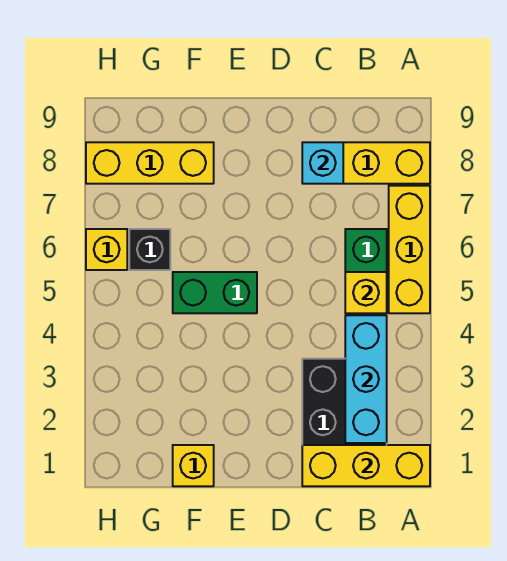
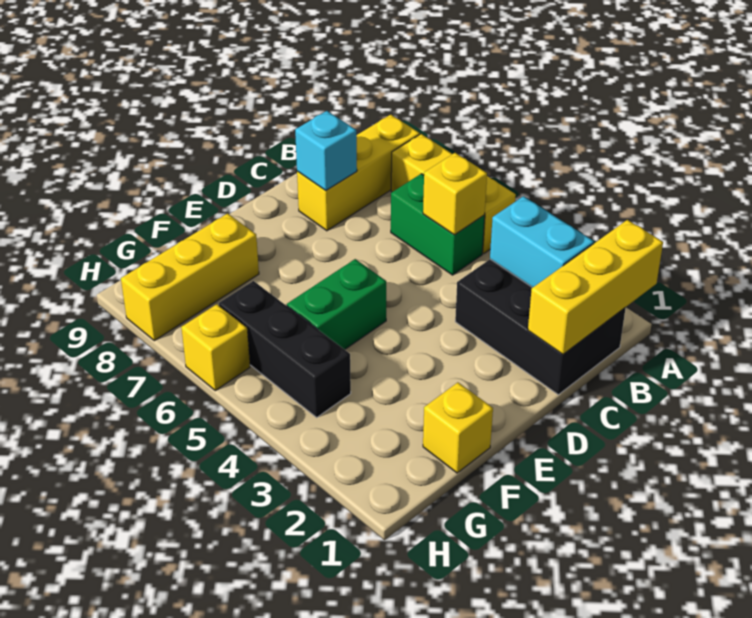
cyan 1x3 brick [345,315,387,443] -> cyan 1x2 brick [490,196,594,288]
black 1x1 brick [129,229,170,270] -> black 1x3 brick [219,281,351,417]

